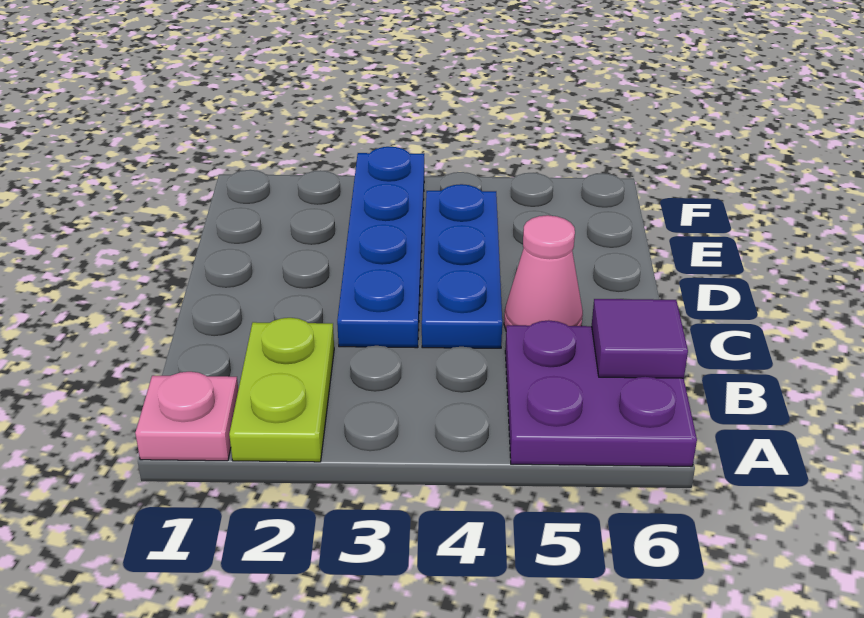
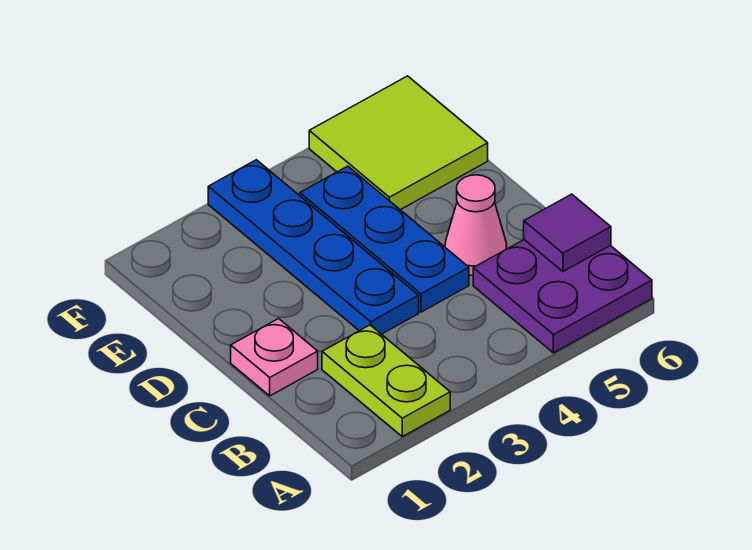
pink 1x1 plate [135,372,238,461] -> pink 1x1 plate moved to [231,319,318,396]
none -> lime 2x2 tile [309,76,488,210]

